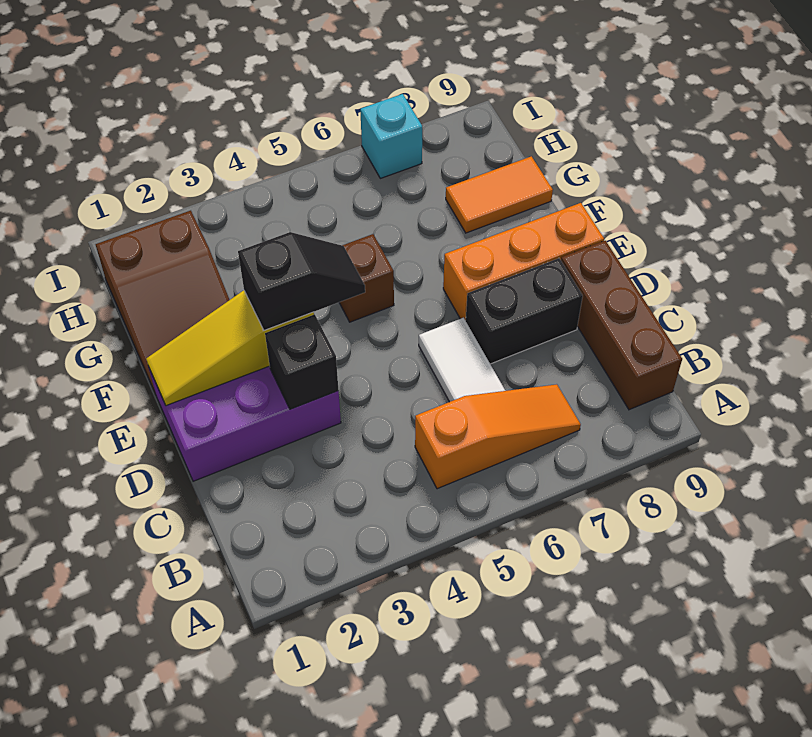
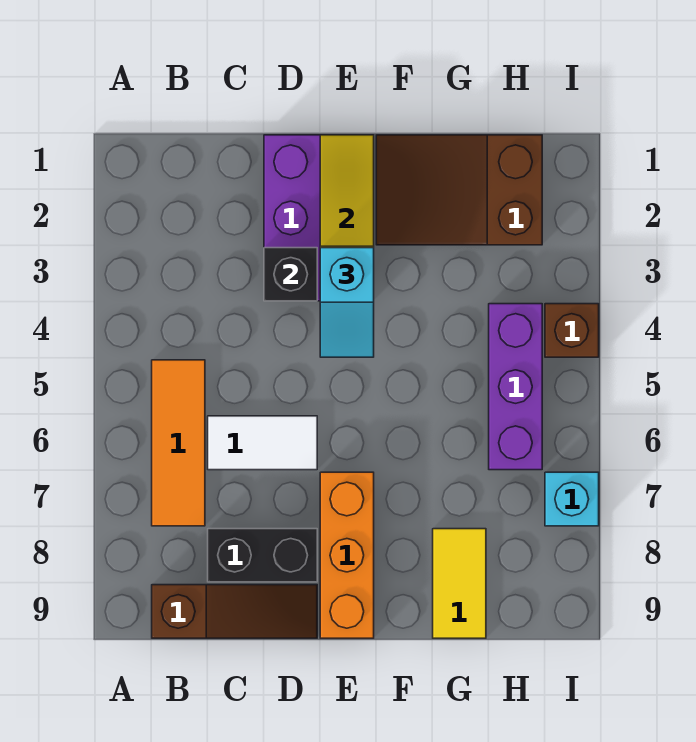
orange 1x3 slope [415,384,581,489] -> orange 1x3 tile [152,360,205,526]
brown 1x3 brick [561,241,682,410] -> brown 1x3 slope [152,585,317,638]
black 1x2 brick [466,258,583,364] -> black 1x2 brick turned to [208,529,317,582]
black 1x2 slope [238,232,365,331] -> cyan 1x2 slope [320,248,374,357]
brown 1x1 brick [339,234,394,322] -> brown 1x1 brick moved to [545,304,599,357]
orange 1x2 tile [446,156,553,233] -> yellow 1x2 tile [433,529,486,638]
none -> purple 1x3 brick [489,304,542,470]

